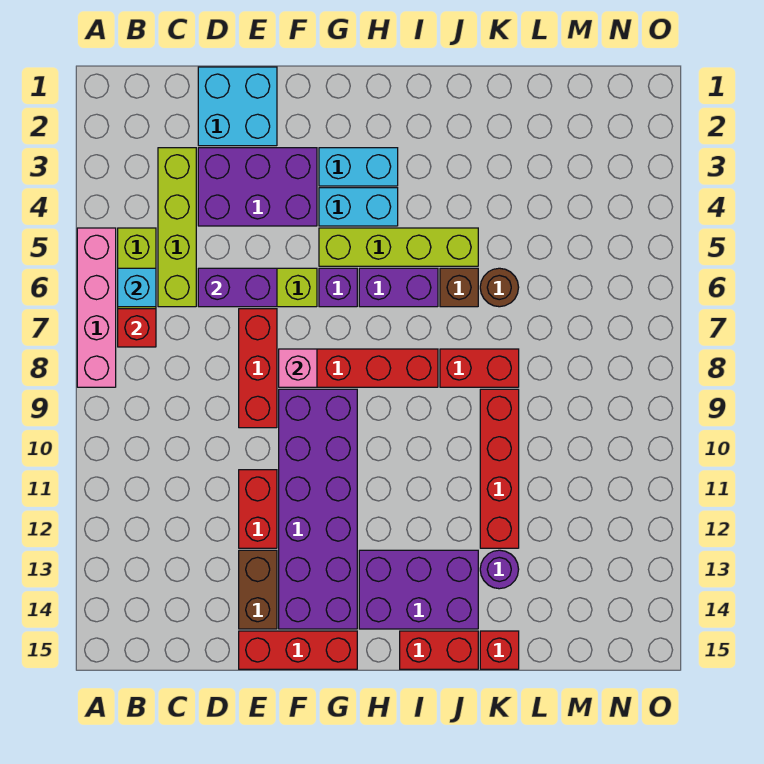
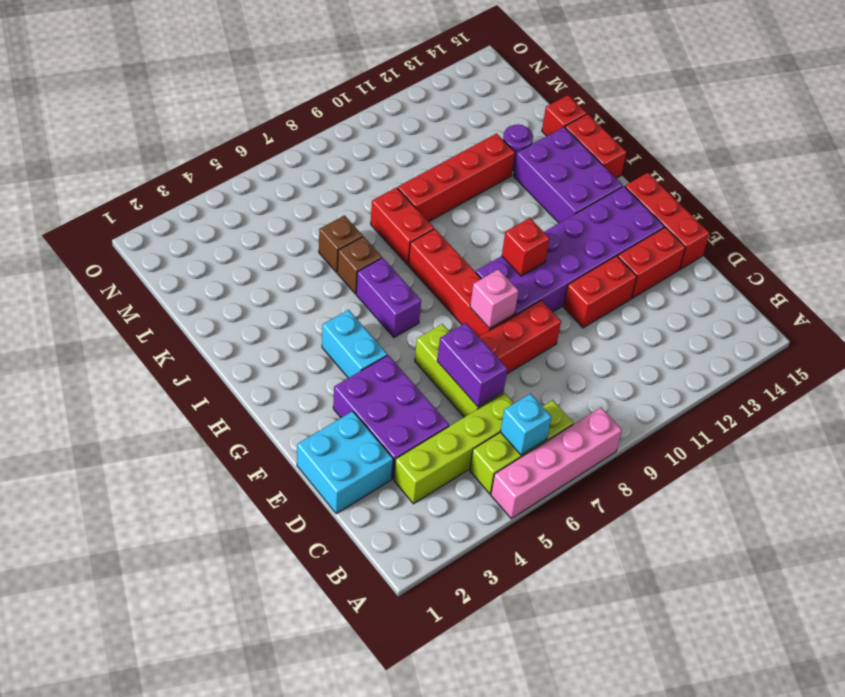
red 1x1 brick [118,309,156,347] -> red 1x1 brick moved to [502,218,550,276]
brown 1x2 brick [239,550,277,629] -> red 1x2 brick [618,227,685,298]
cyan 1x2 brick [319,148,398,186] -> none
lime 1x4 brick [319,228,478,266] -> none
purple 1x1 brick [319,268,357,307] -> none
brown 1x1 round brick [480,268,519,307] -> brown 1x1 brick [319,216,363,272]

